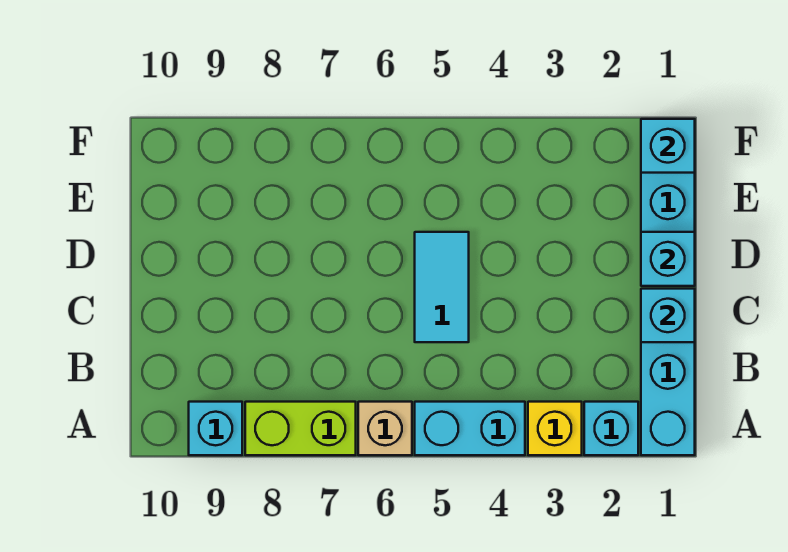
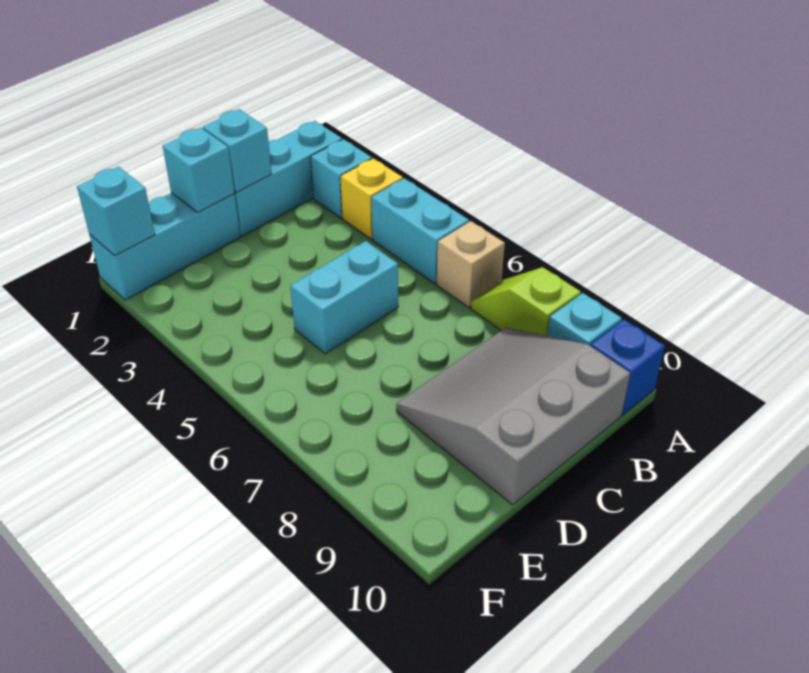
lime 1x2 brick [245,402,356,455] -> lime 1x2 slope [471,267,581,336]
none -> blue 1x1 brick [591,319,665,415]
none -> grey 3x3 slope [396,327,630,505]
cyan 1x2 tile [415,232,469,342] -> cyan 1x2 brick [290,241,398,354]

